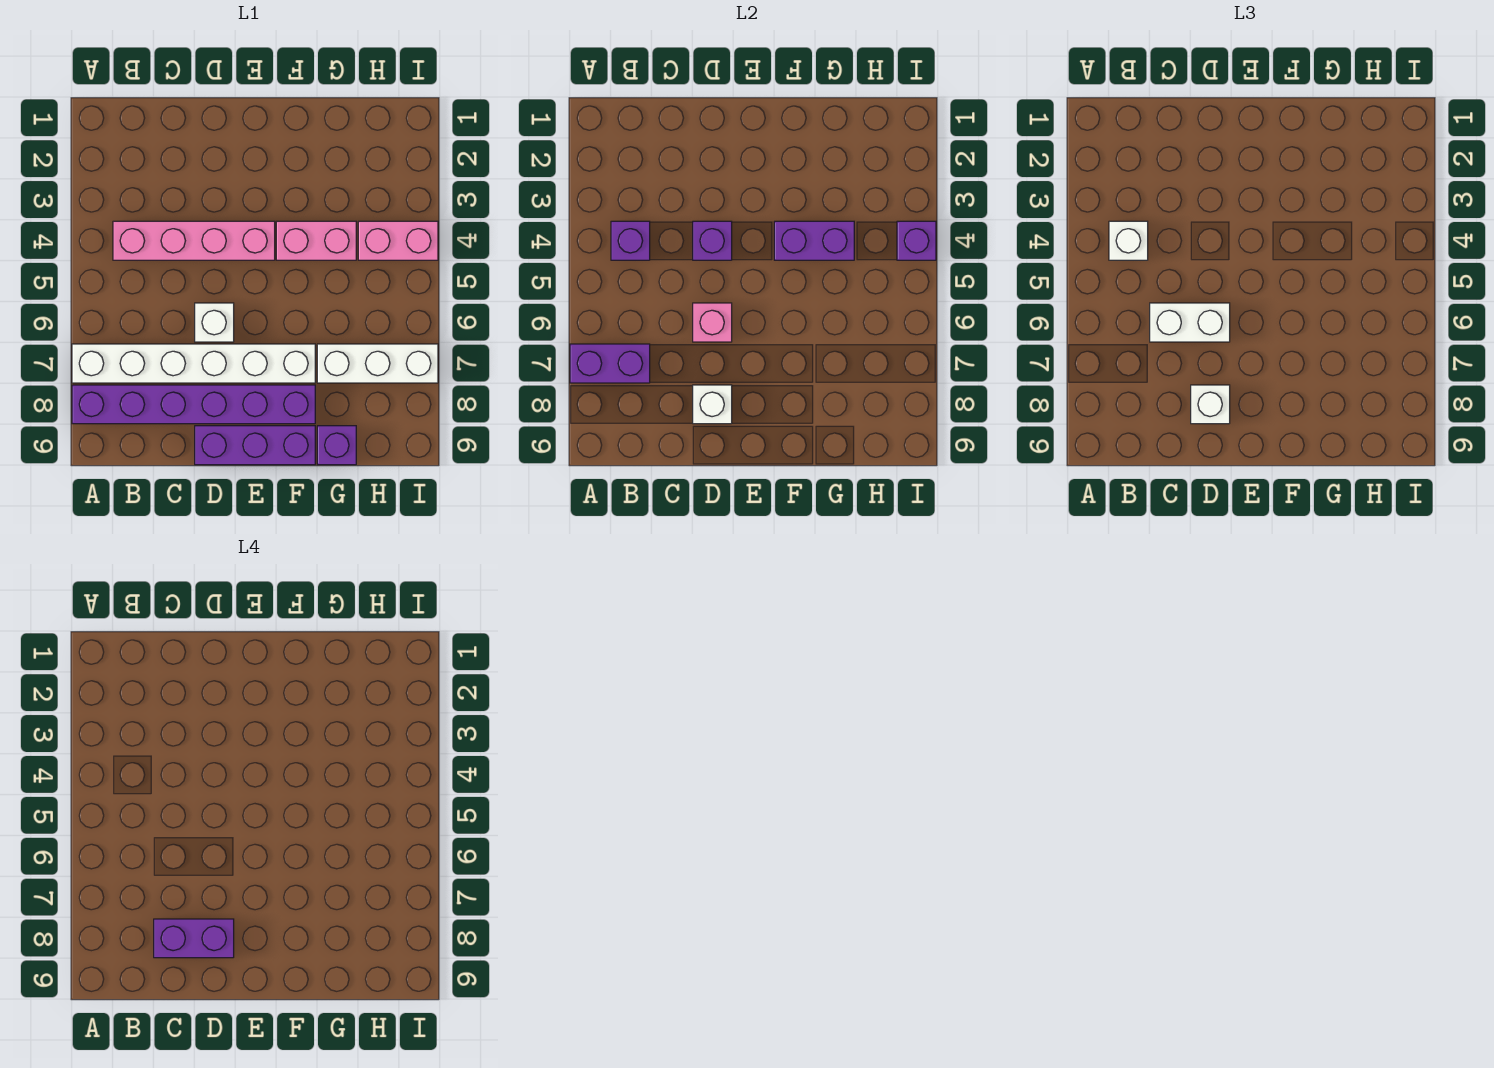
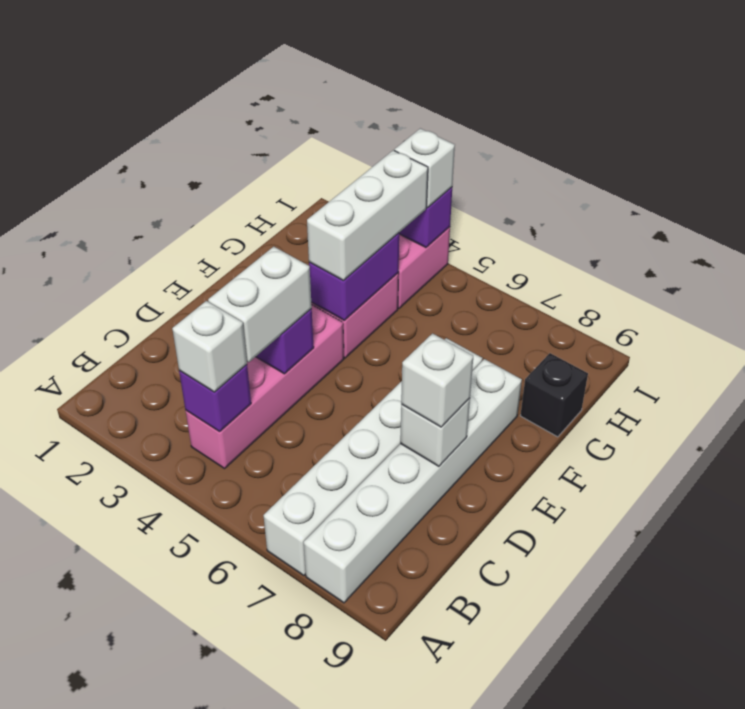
purple 1x2 brick [570,344,650,383] -> none
purple 1x6 brick [72,385,315,424] -> white 1x6 brick [304,359,522,603]
white 1x2 brick [1150,303,1230,342] -> white 1x2 brick moved to [208,247,312,362]
purple 1x2 brick [154,919,234,958] -> none
white 1x1 brick [195,303,234,342] -> white 1x1 brick moved to [394,128,455,208]
pink 1x1 brick [693,303,732,342] -> none
purple 1x3 brick [195,426,315,465] -> none
white 1x3 brick [317,344,438,383] -> white 1x3 brick moved to [307,150,428,281]
purple 1x1 brick [317,426,356,465] -> black 1x1 brick [520,353,588,437]

